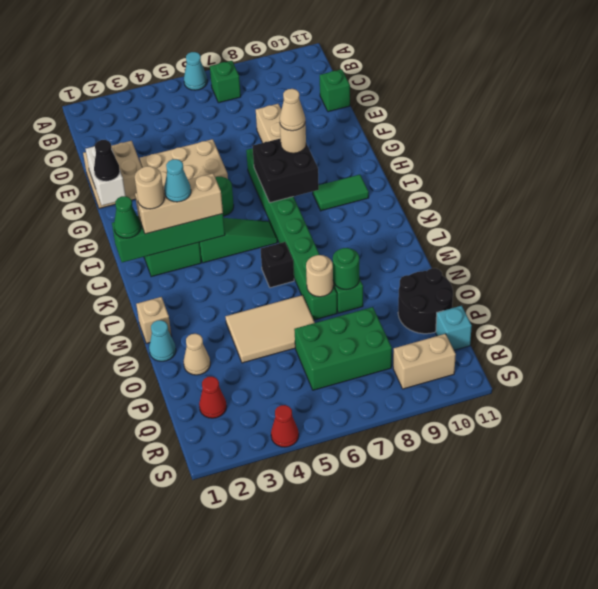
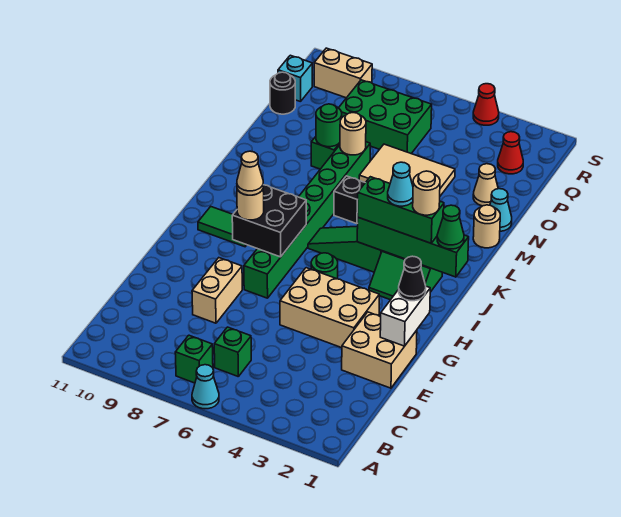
green 1x1 brick [320,69,350,112] -> green 1x1 brick moved to [214,327,251,376]
tan 1x3 brick [135,173,223,234] -> green 1x3 brick [357,177,444,243]
tan 1x1 brick [136,297,171,343] -> tan 1x1 round brick [473,205,500,248]
black 2x2 round brick [398,268,453,334] -> black 1x1 round brick [270,72,295,114]

